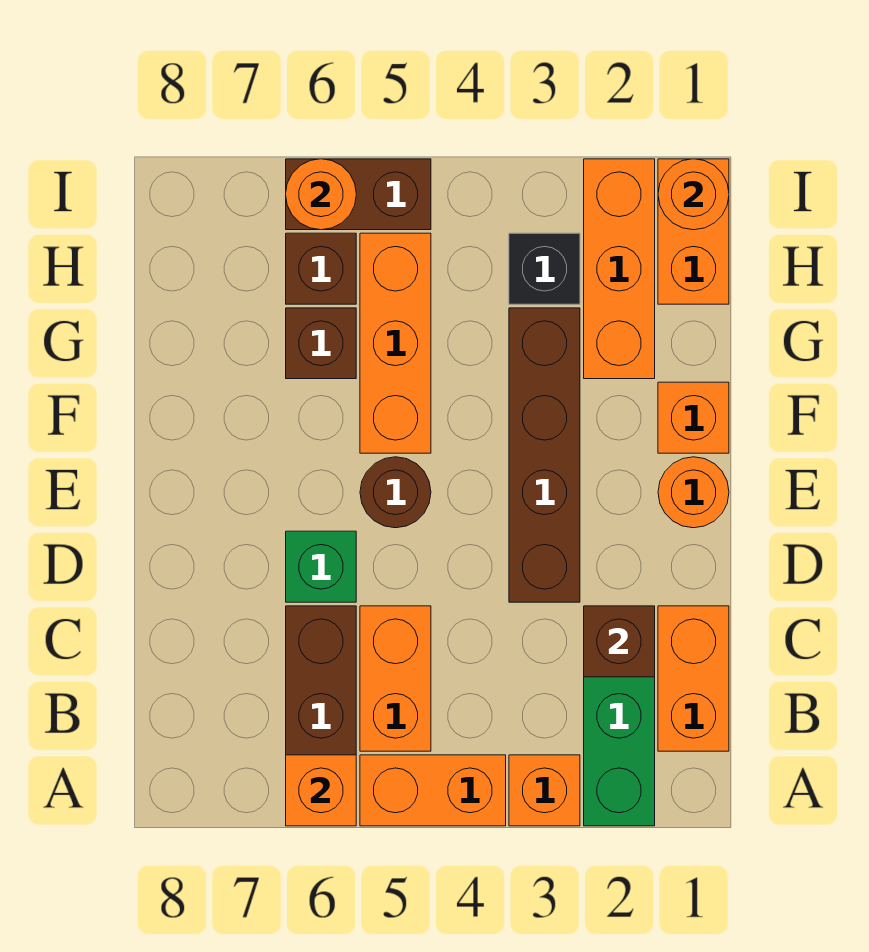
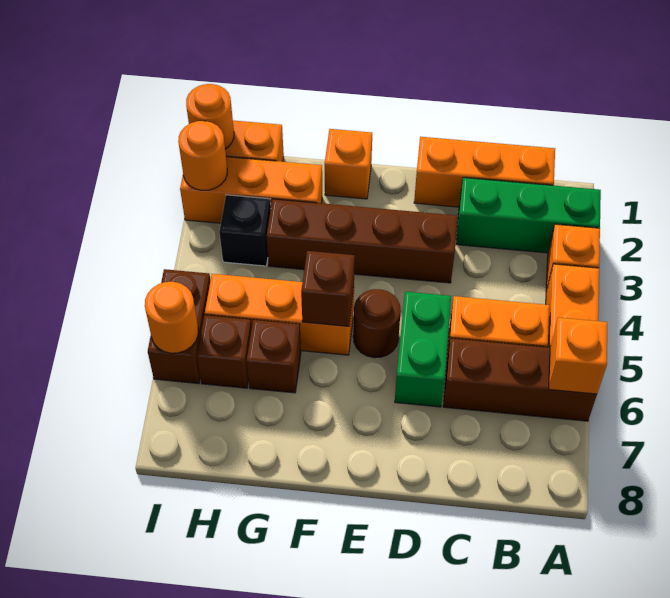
orange 1x2 brick [658,606,729,751] -> orange 1x3 brick [414,137,555,207]
brown 1x1 brick [584,606,655,677] -> brown 1x1 brick moved to [301,251,355,326]
green 1x1 brick [286,531,356,602] -> green 1x2 brick [395,292,451,407]
orange 1x1 round brick [658,457,729,528] -> orange 1x1 round brick moved to [178,121,227,190]

